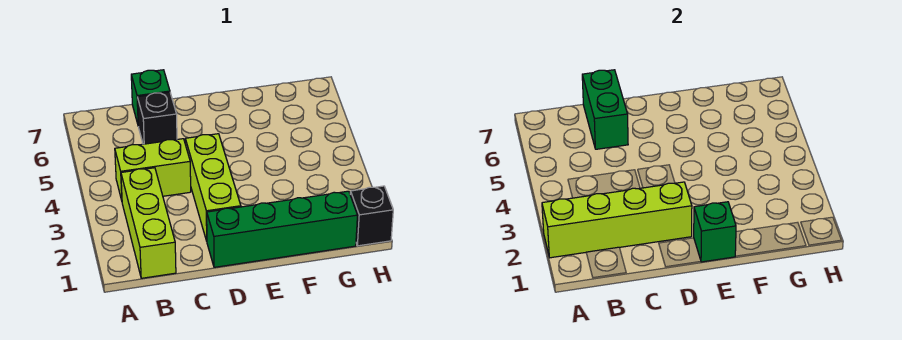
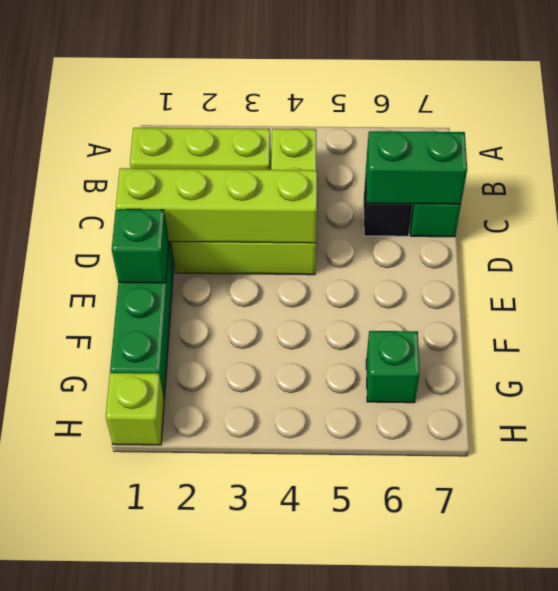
lime 1x4 brick [542,182,692,258] -> lime 1x4 brick turned to [116,168,317,243]
none -> green 1x1 brick [366,331,420,403]
black 1x1 brick [350,186,393,246] -> lime 1x1 brick [106,373,164,445]

